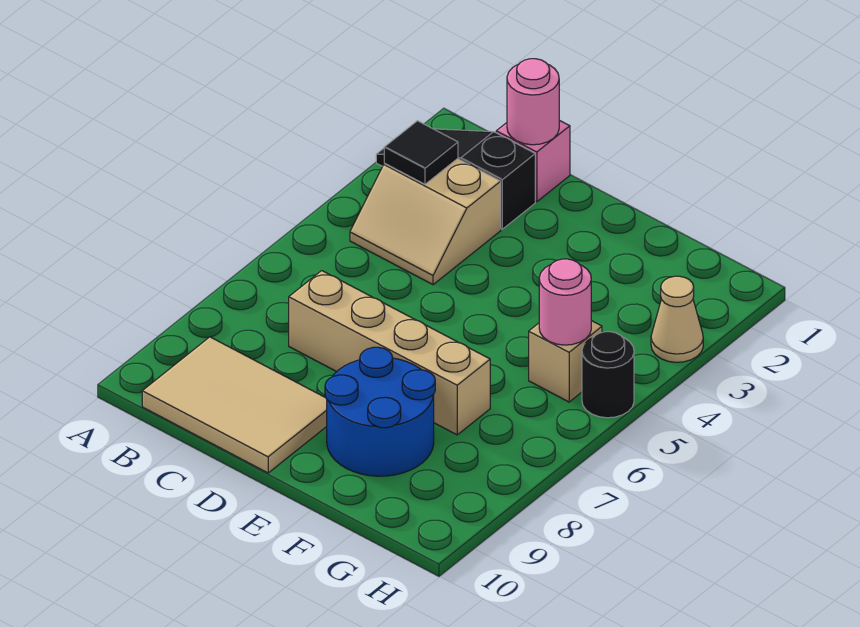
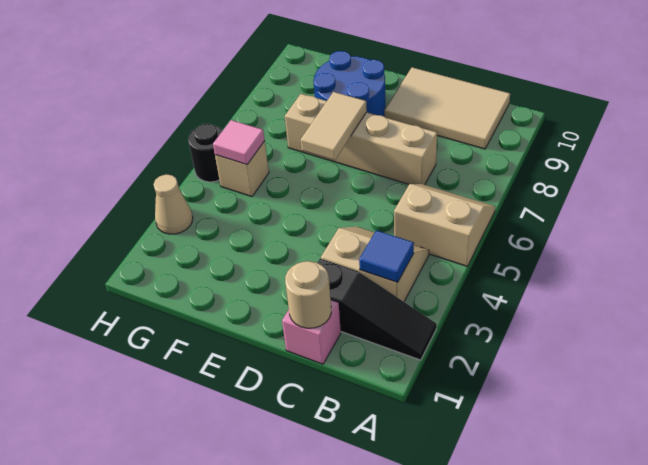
none -> tan 2x2 slope [394,184,495,266]
black 1x1 tile [384,121,458,184] -> blue 1x1 tile [359,230,414,282]
pink 1x1 round brick [507,59,559,145] -> tan 1x1 round brick [285,261,331,328]
none -> tan 1x2 tile [301,92,367,160]
pink 1x1 round brick [539,259,591,345] -> pink 1x1 tile [213,120,265,165]

